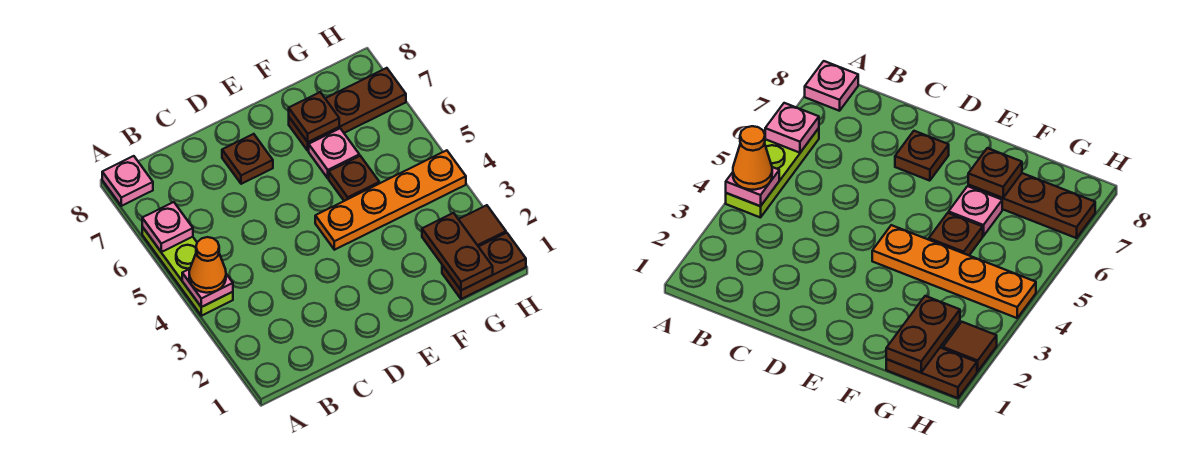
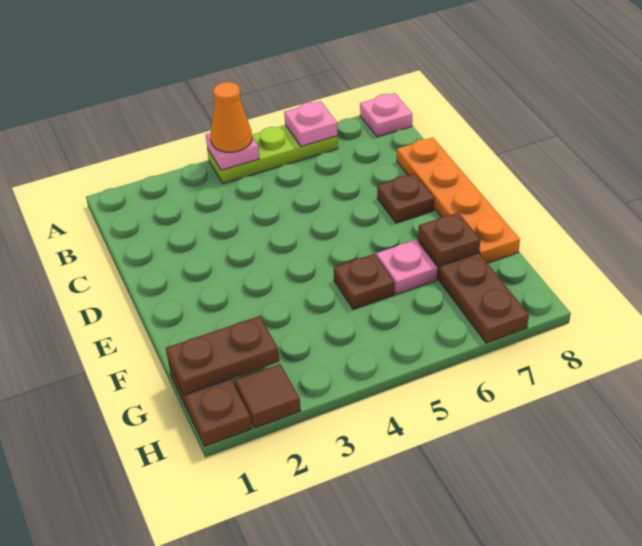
orange 1x4 plate [315,150,466,250] -> orange 1x4 plate moved to [397,138,520,263]

